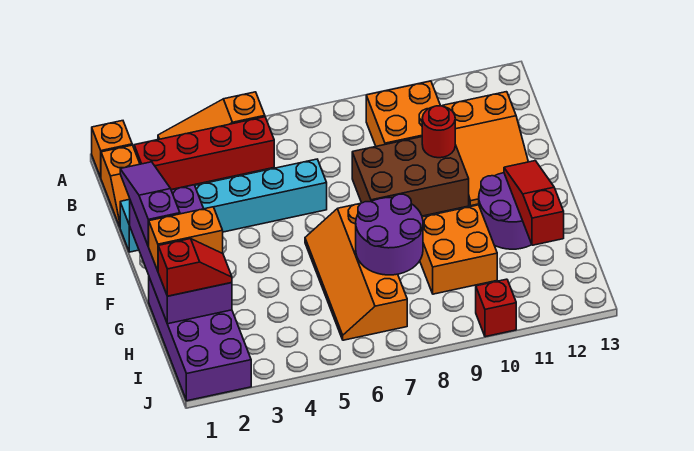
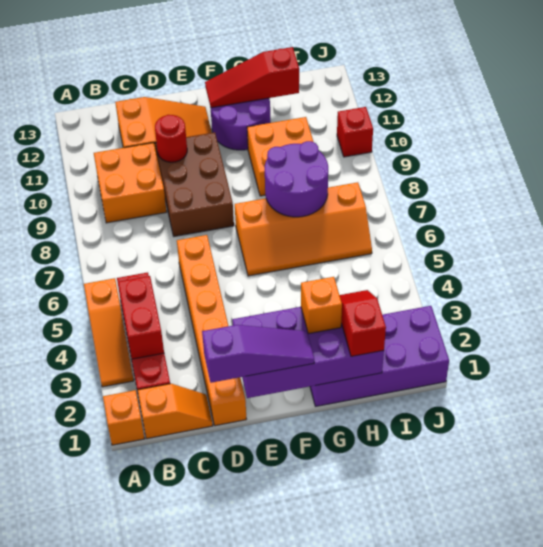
none -> red 1x2 brick [118,276,164,359]
cyan 1x6 brick [120,159,327,252] -> orange 1x6 brick [177,235,246,426]
purple 1x3 slope [120,162,180,246] -> purple 1x3 slope turned to [202,325,314,383]
orange 1x2 brick [148,207,223,271] -> orange 1x1 brick [301,277,342,334]

